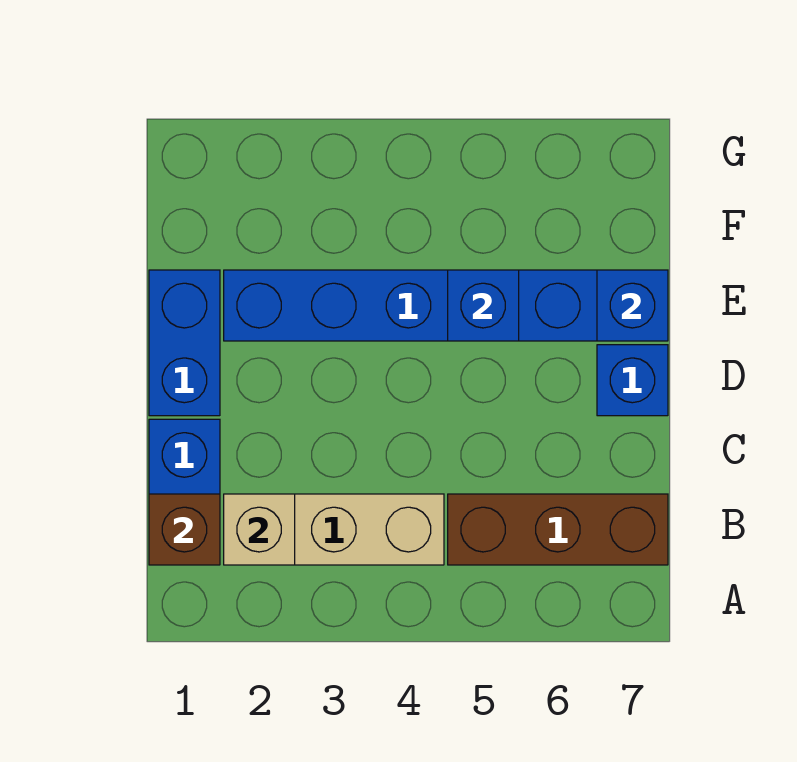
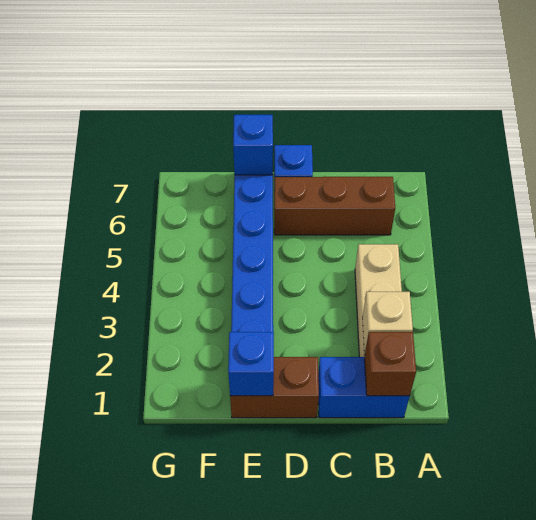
brown 1x3 brick [448,494,668,565] -> brown 1x3 brick turned to [274,177,395,235]
blue 1x2 brick [149,270,220,416] -> brown 1x2 brick [230,357,319,418]
blue 1x1 brick [448,270,519,341] -> blue 1x1 brick moved to [228,332,274,396]

